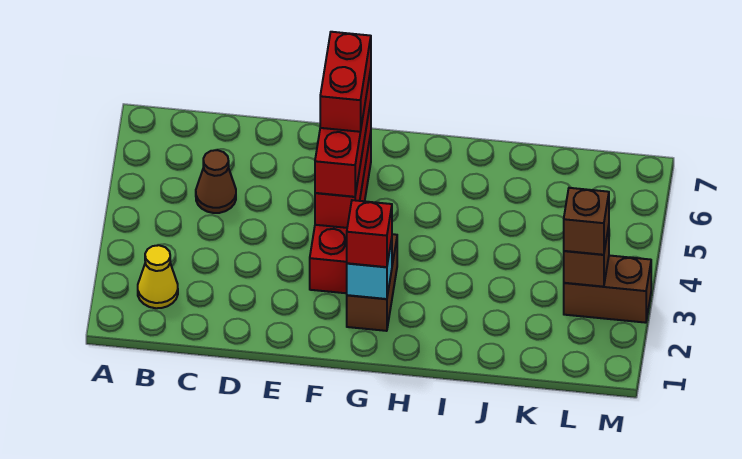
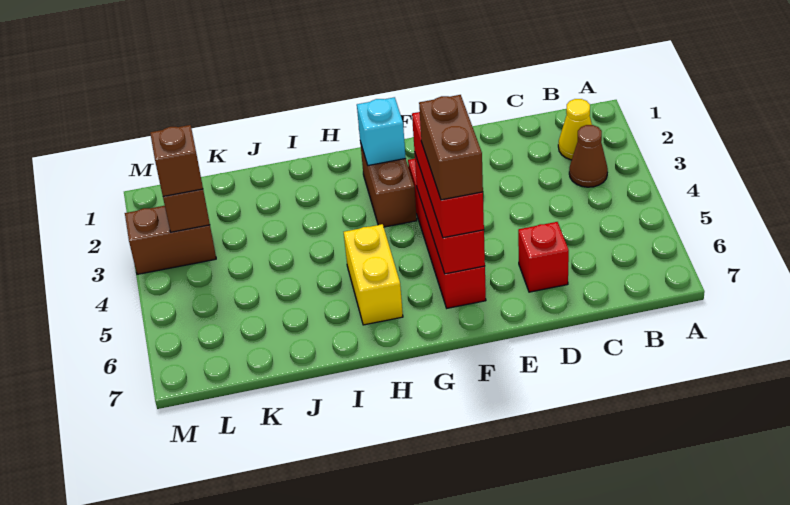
brown 1x1 cone [196,150,236,213] -> brown 1x1 cone moved to [569,125,608,187]
red 1x2 brick [320,32,371,132] -> brown 1x2 brick [419,95,483,200]
red 1x1 brick [347,200,392,267] -> red 1x1 brick moved to [518,222,569,292]
none -> yellow 1x2 brick [344,224,403,325]

